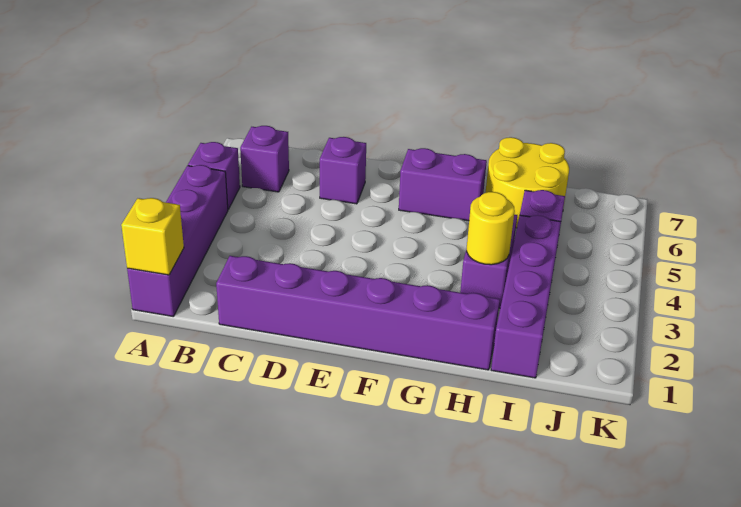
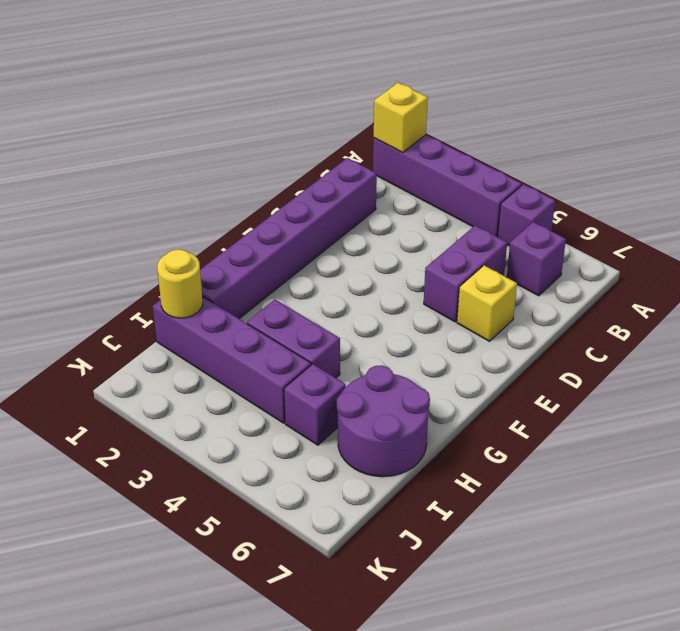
purple 1x1 brick [320,137,366,204] -> yellow 1x1 brick [457,265,517,341]
purple 1x2 brick [399,148,487,221] -> purple 1x2 brick moved to [424,226,507,322]
yellow 1x1 round brick [467,192,515,265] -> yellow 1x1 round brick moved to [157,250,203,318]
yellow 2x2 round brick [485,137,569,228] -> purple 2x2 round brick [337,365,430,477]

